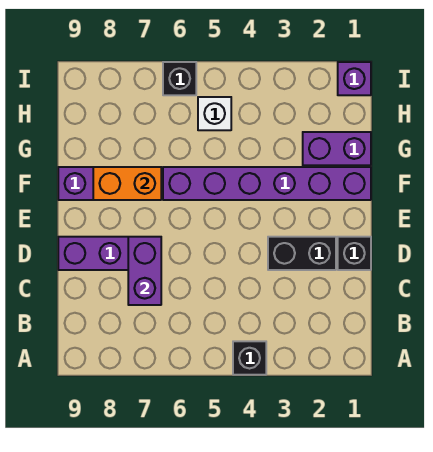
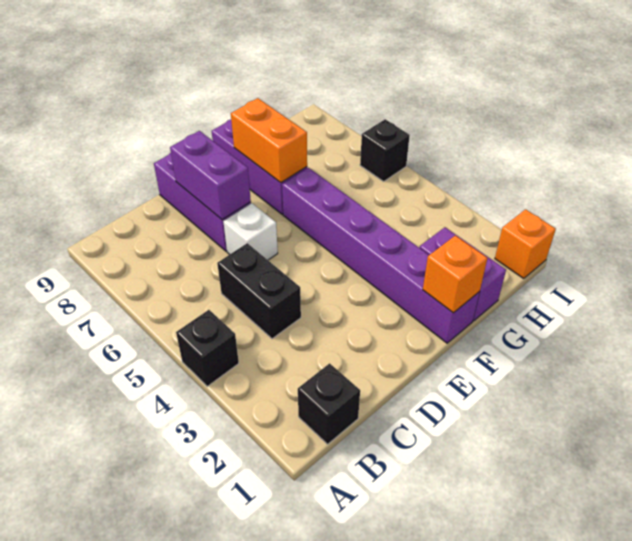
purple 1x2 brick [128,237,161,305] -> purple 1x2 brick turned to [170,131,251,220]
black 1x1 brick [338,237,371,270] -> black 1x1 brick moved to [298,363,360,444]
black 1x2 brick [268,237,336,270] -> black 1x2 brick moved to [217,243,301,339]
none -> orange 1x1 brick [423,235,487,313]
white 1x1 brick [198,97,231,130] -> white 1x1 brick moved to [223,203,278,260]
purple 1x1 brick [338,62,371,95] -> orange 1x1 brick [495,209,556,279]

